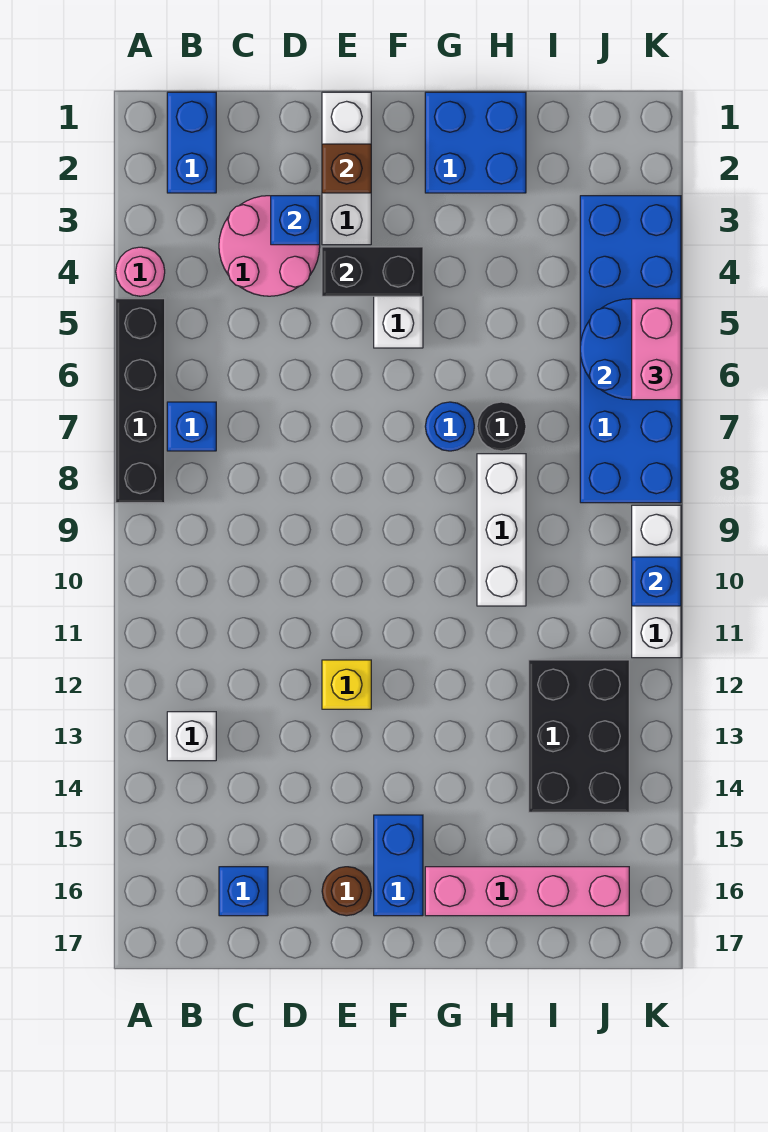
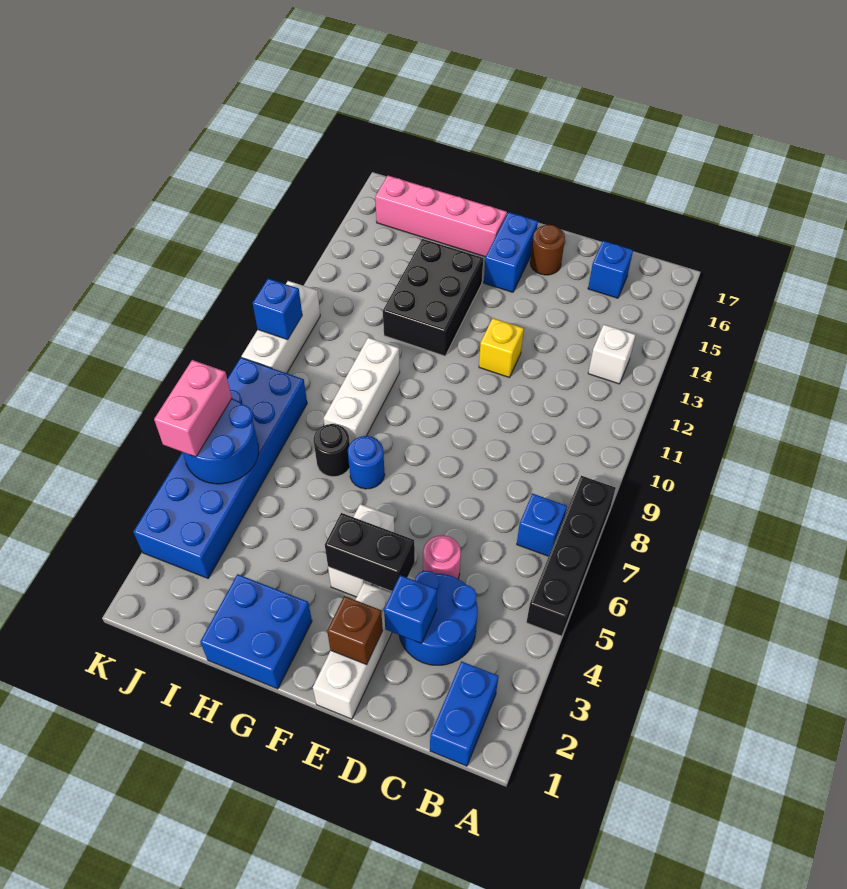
pink 1x1 round brick [116,247,165,296] -> pink 1x1 round brick moved to [423,535,461,579]
pink 2x2 round brick [219,196,320,296] -> blue 2x2 round brick [399,571,478,665]
black 2x3 brick [529,660,629,812] -> black 2x3 brick moved to [383,239,483,356]

